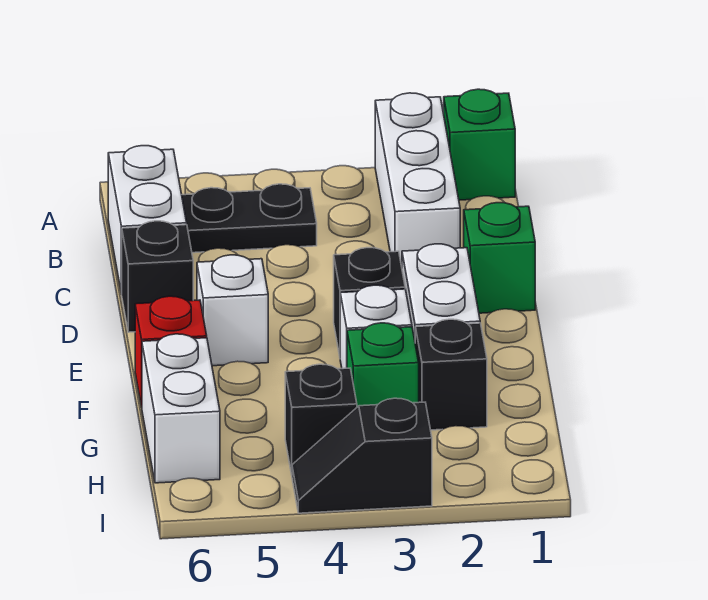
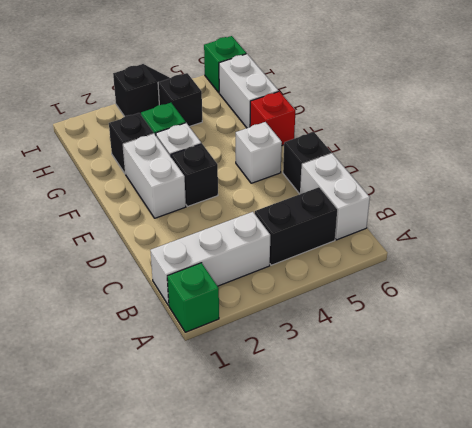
white 1x3 brick [375,93,460,266] -> white 1x3 brick turned to [150,212,270,305]
black 1x2 plate [182,184,317,253] -> black 1x2 brick [255,187,337,265]
green 1x1 brick [464,203,535,313] -> green 1x1 brick moved to [204,36,246,92]

